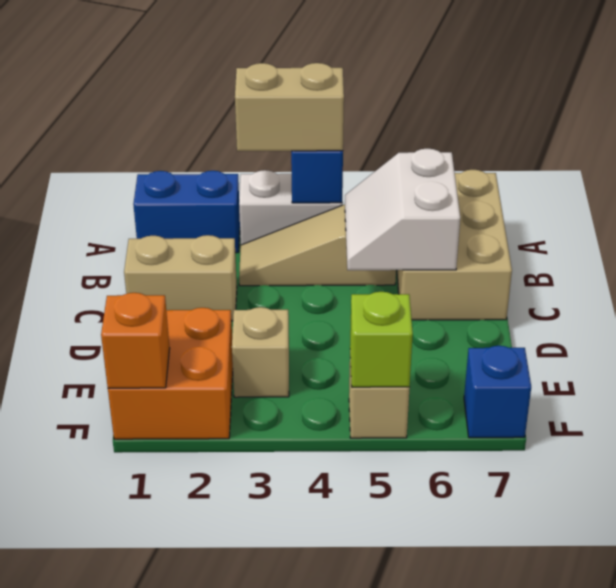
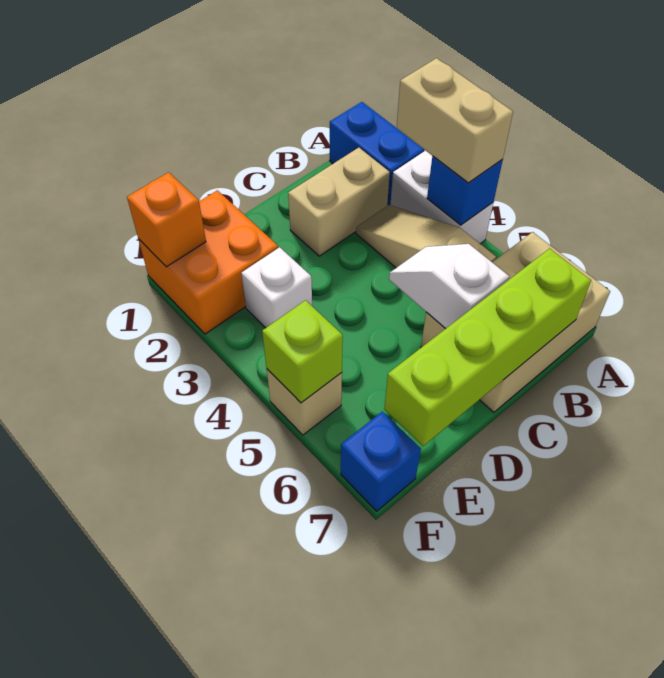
white 2x2 slope [345,149,460,270] -> white 1x2 slope [389,244,509,329]
none -> lime 1x4 brick [384,249,591,446]
tan 1x2 brick [124,235,237,321] -> tan 1x2 brick turned to [288,148,390,256]
tan 1x1 brick [232,307,289,397] -> white 1x1 brick [241,247,312,328]

